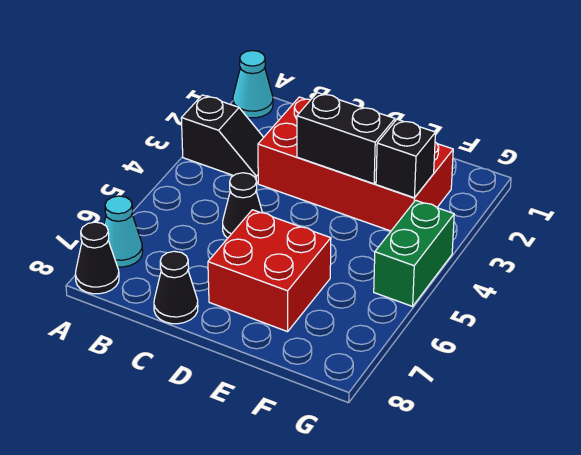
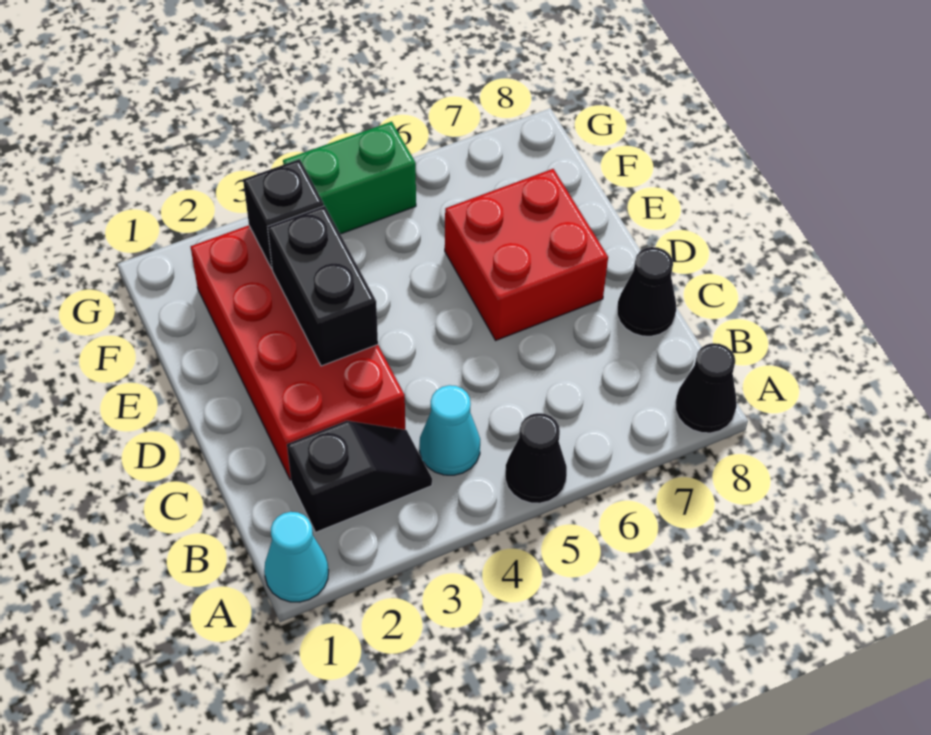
black 1x2 slope [181,95,264,183] -> black 1x2 slope turned to [287,421,432,532]
cyan 1x1 cone [104,196,143,267] -> cyan 1x1 cone moved to [420,385,480,475]
black 1x1 cone [223,173,262,238] -> black 1x1 cone moved to [505,413,567,503]

